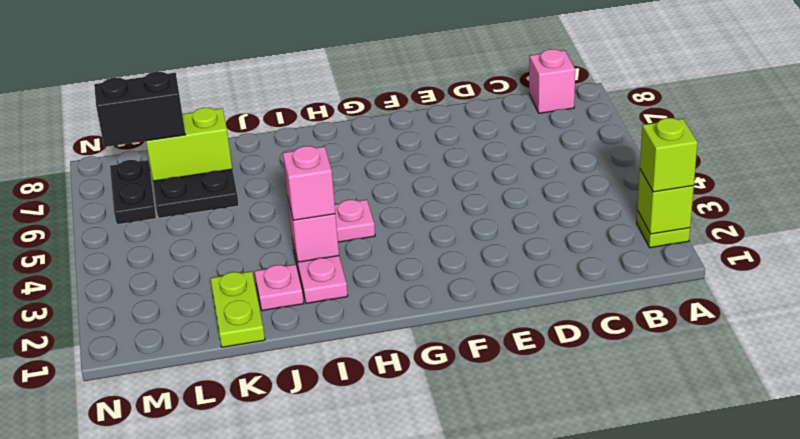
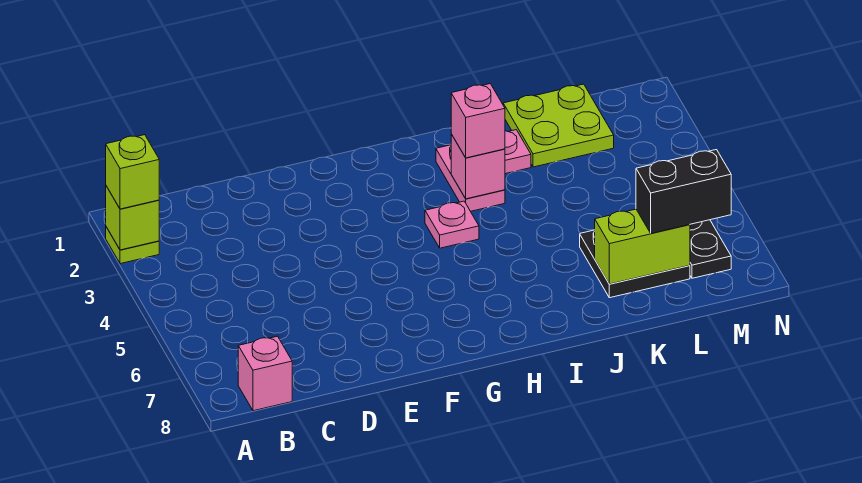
lime 1x2 plate [210,271,265,347] -> lime 2x2 plate [503,84,614,167]

